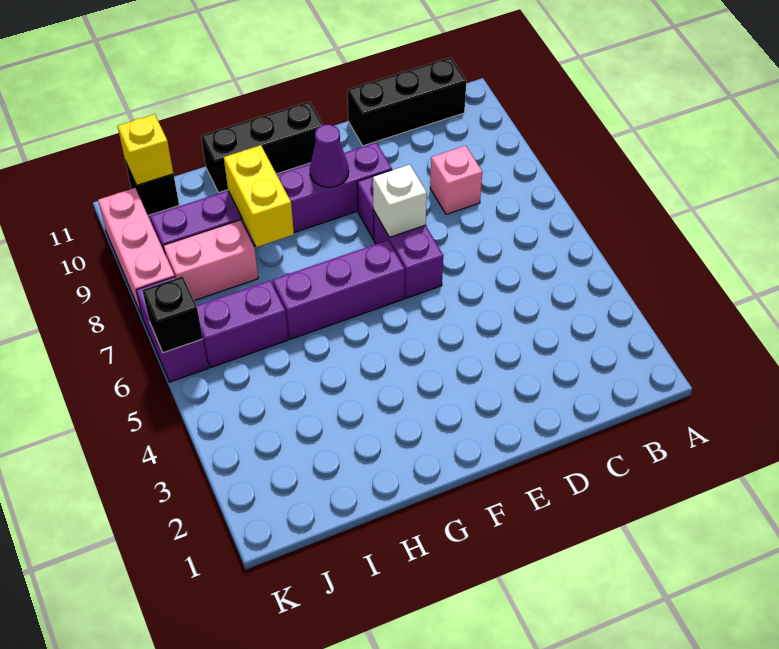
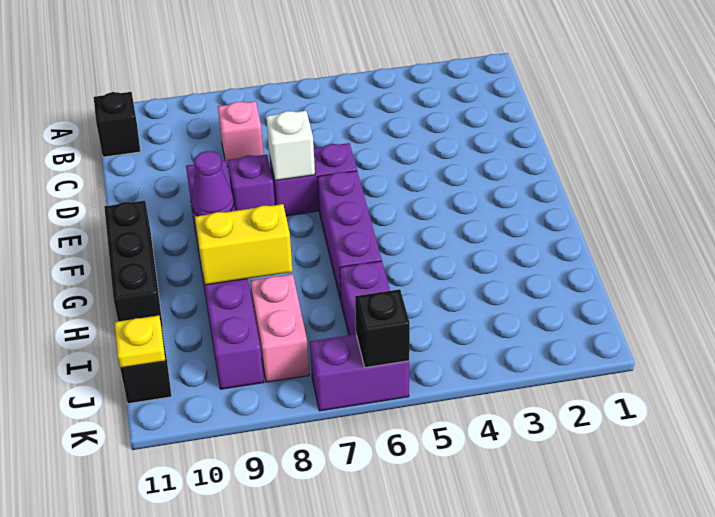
black 1x3 brick [347,57,466,146] -> black 1x1 brick [94,92,141,157]
yellow 1x1 brick [118,114,173,185] -> yellow 1x1 plate [114,316,166,368]
pink 1x3 brick [98,188,175,318] -> none

